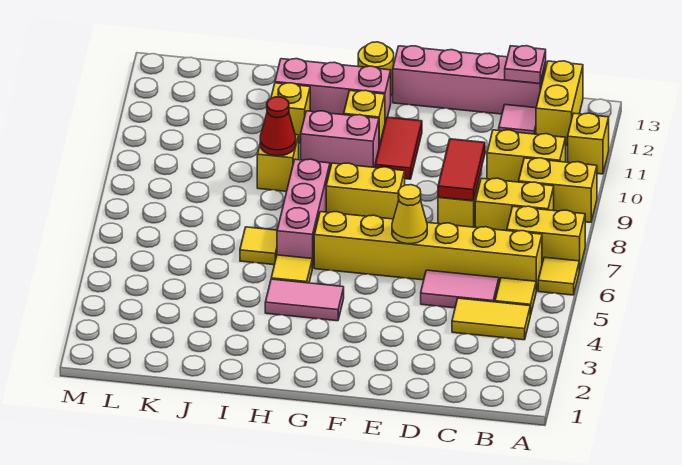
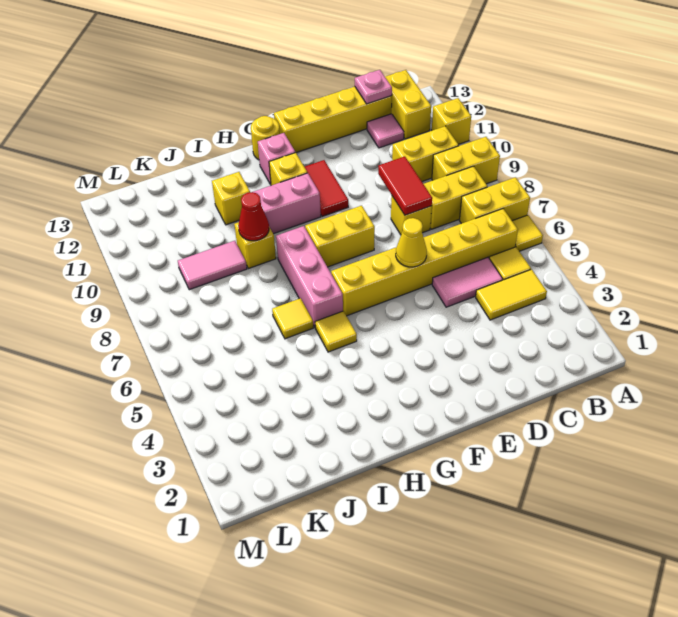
pink 1x4 brick [393,46,546,114] -> yellow 1x4 brick [274,87,392,153]
pink 1x2 tile [265,279,344,321] -> pink 1x2 tile moved to [178,241,247,290]
pink 1x3 brick [275,59,391,122] -> pink 1x1 brick [258,133,295,184]

